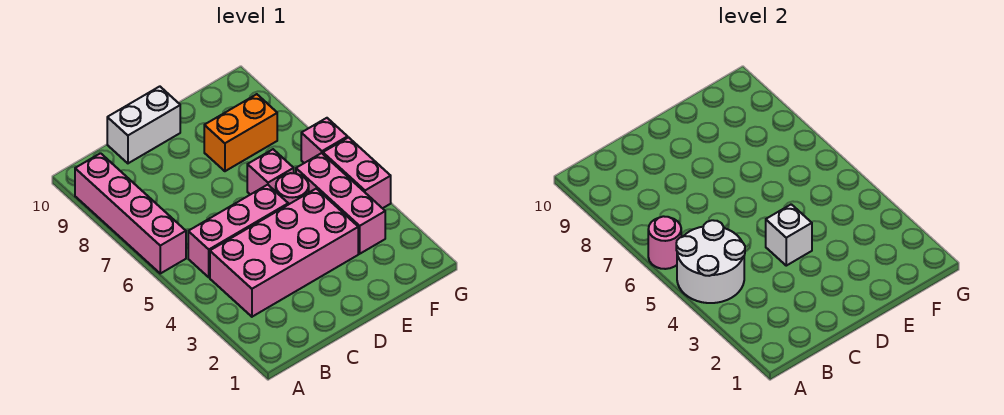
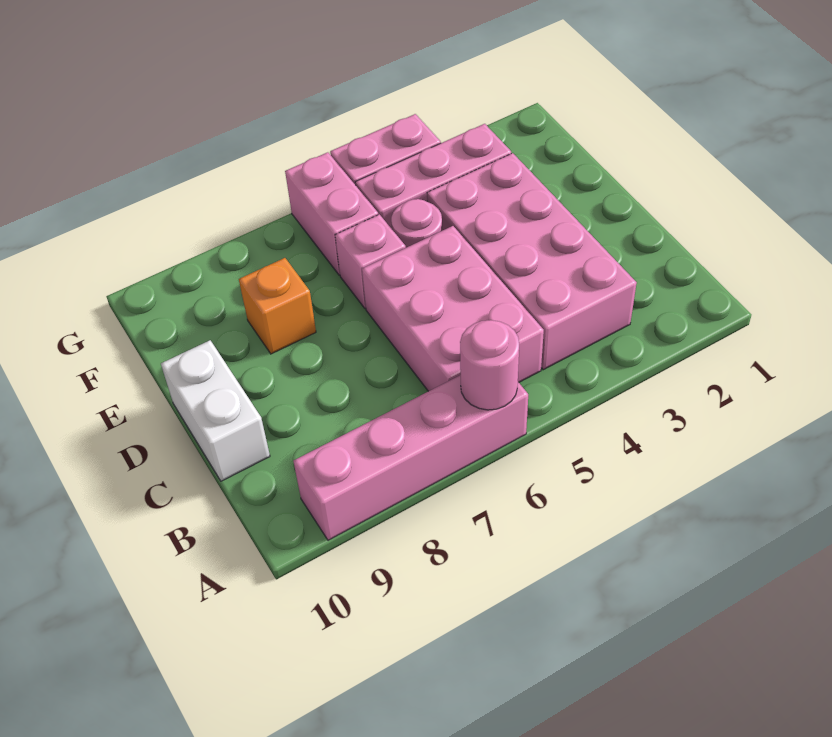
white 2x2 round brick [676,220,745,303] -> none
pink 1x3 brick [188,185,288,277] -> pink 2x3 brick [362,226,544,391]
white 1x1 brick [766,204,812,266] -> none
orange 1x2 brick [204,94,277,171] -> orange 1x1 brick [239,258,316,354]
pink 1x1 brick [301,118,348,163] -> pink 1x2 brick [285,152,378,275]

